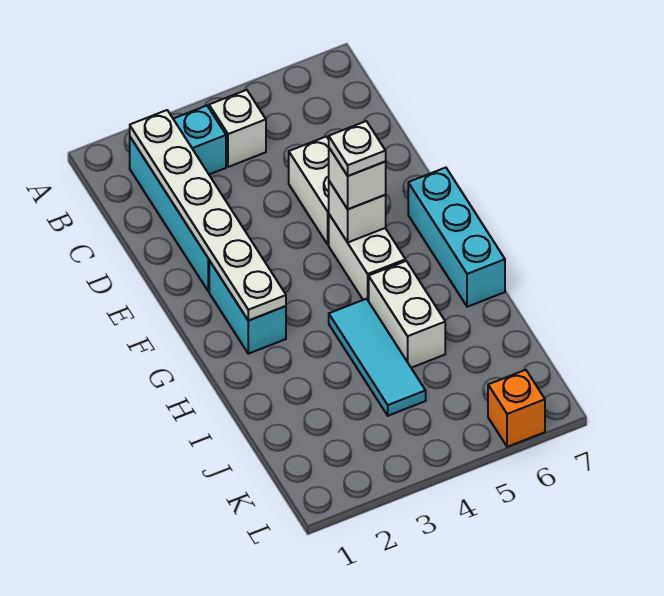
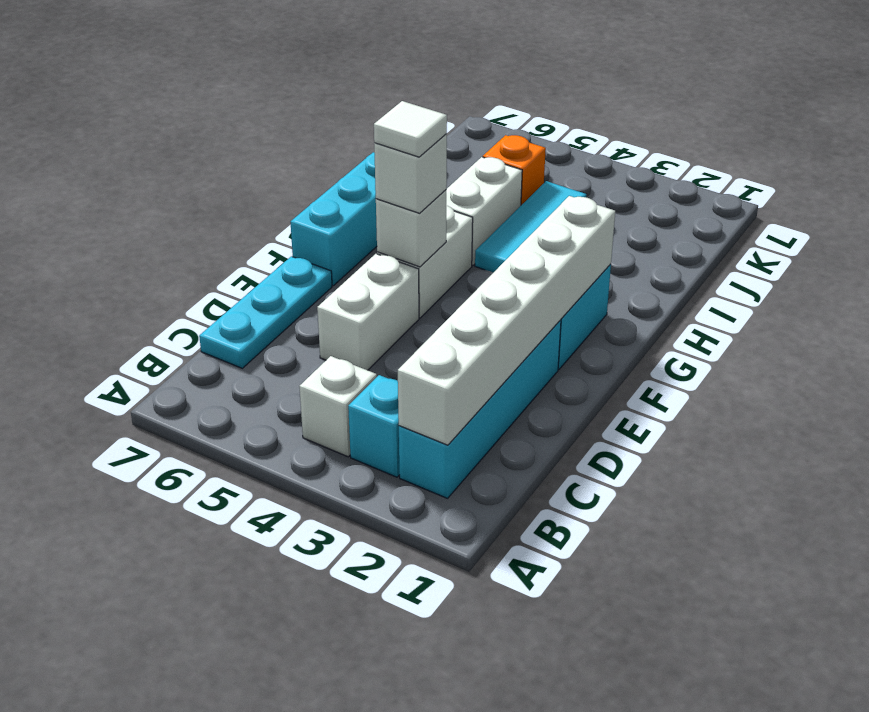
white 1x6 plate [130,110,286,321] -> white 1x6 brick [397,196,615,445]
none -> cyan 1x3 plate [199,256,332,368]
white 1x1 plate [329,121,386,176] -> white 1x1 tile [374,101,447,157]
orange 1x1 brick [488,370,545,447] -> orange 1x1 brick moved to [483,135,546,205]

